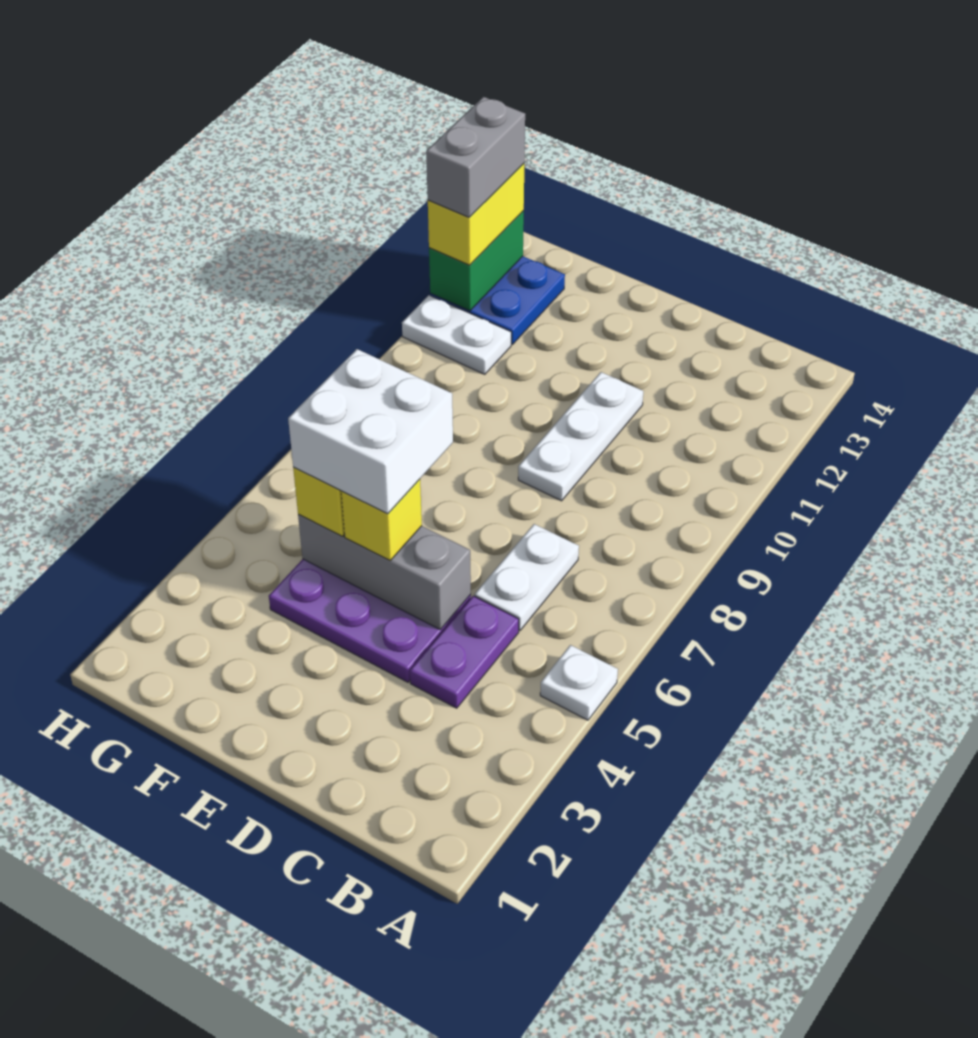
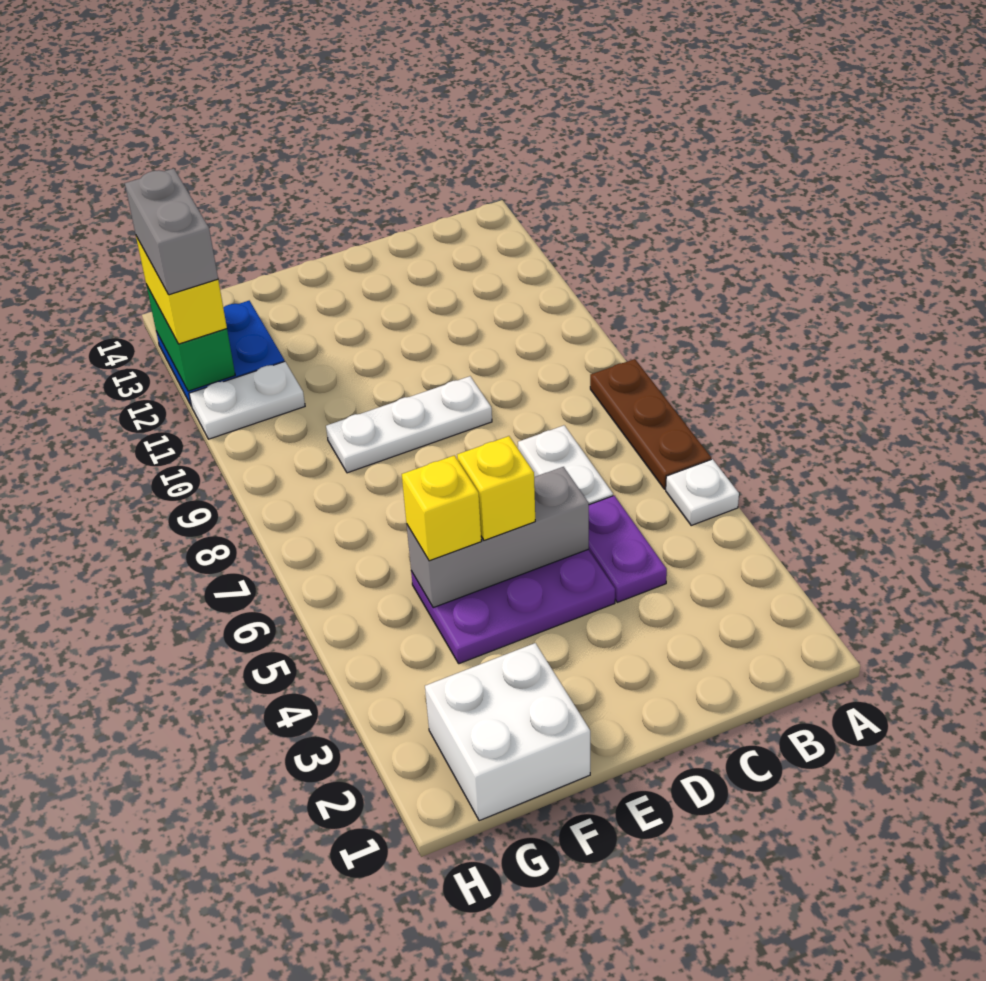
none -> brown 1x3 plate [590,359,711,489]
white 1x3 plate [518,372,644,501] -> white 1x3 plate turned to [326,376,492,473]
white 2x2 brick [288,349,453,514] -> white 2x2 brick moved to [425,643,590,821]

